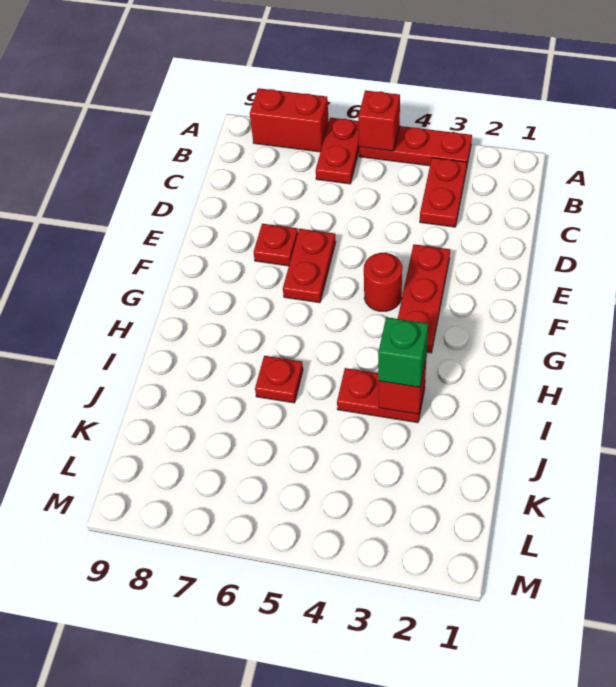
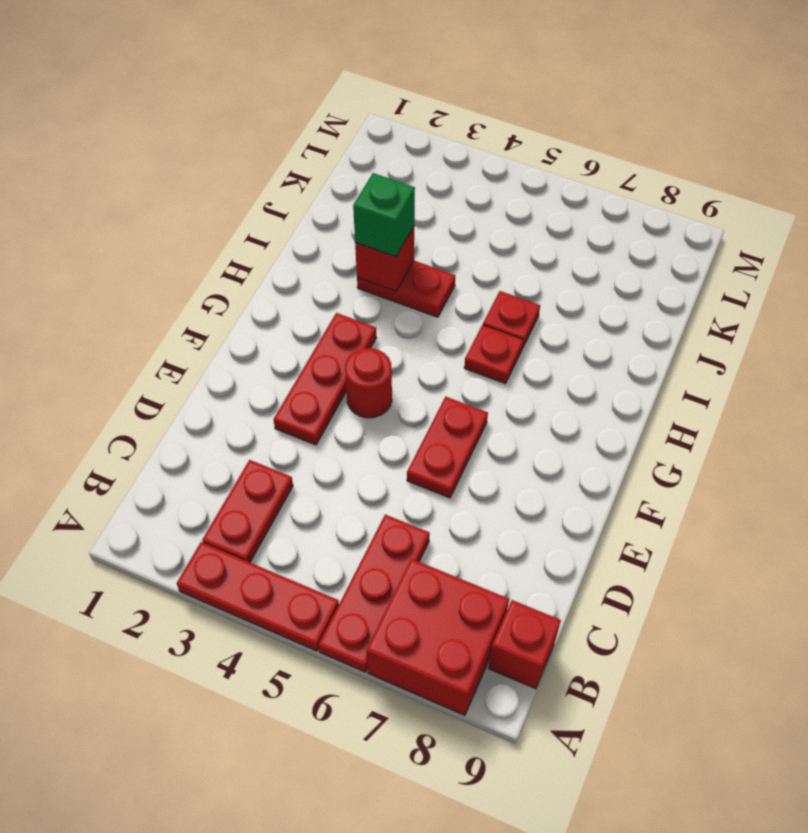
red 1x1 brick [358,90,400,151] -> red 1x1 brick moved to [488,600,561,689]
red 1x2 plate [316,118,359,184] -> red 1x3 plate [318,515,430,672]
red 1x2 brick [250,88,329,152] -> red 2x2 brick [366,559,509,715]
red 1x1 plate [254,224,298,266] -> red 1x1 plate moved to [464,325,523,384]

